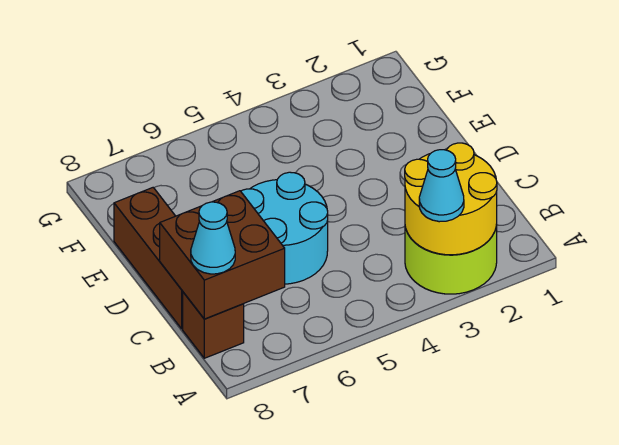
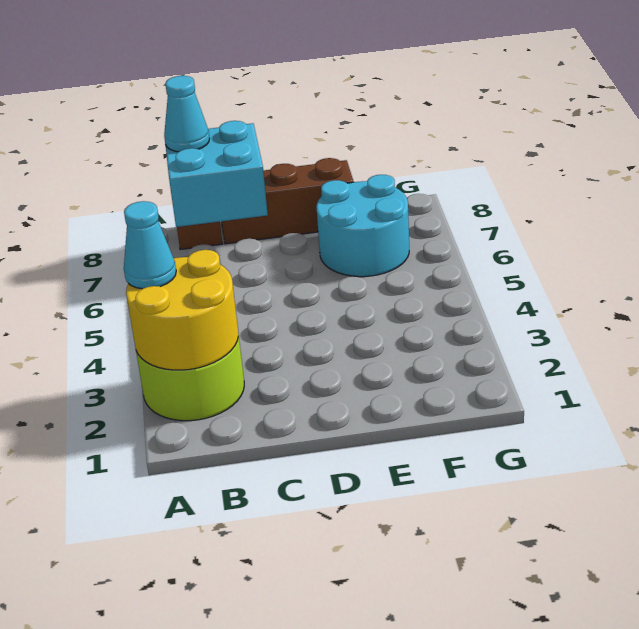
brown 2x2 brick [160,191,285,319] -> cyan 2x2 brick [166,121,268,227]
cyan 2x2 round brick [241,172,328,284] -> cyan 2x2 round brick moved to [316,175,409,277]

